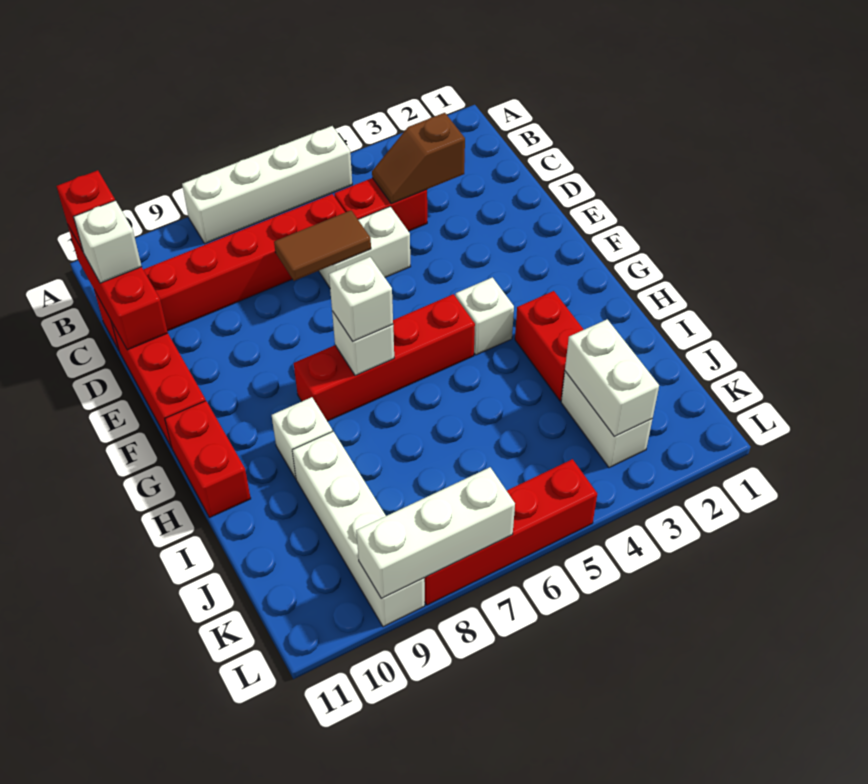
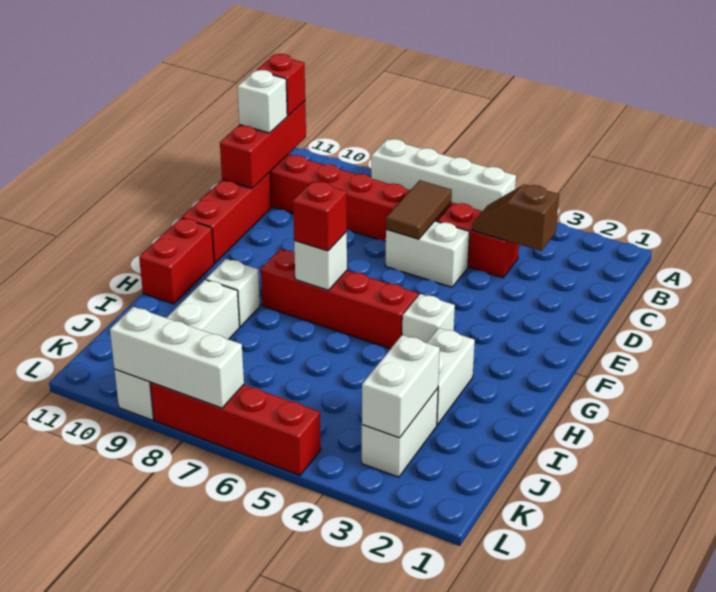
brown 1x2 tile [274,210,371,281] -> brown 1x2 tile turned to [386,180,452,239]
white 1x1 brick [329,257,393,341] -> red 1x1 brick [293,181,347,251]
red 1x2 brick [515,291,584,401] -> white 1x2 brick [427,328,475,425]

